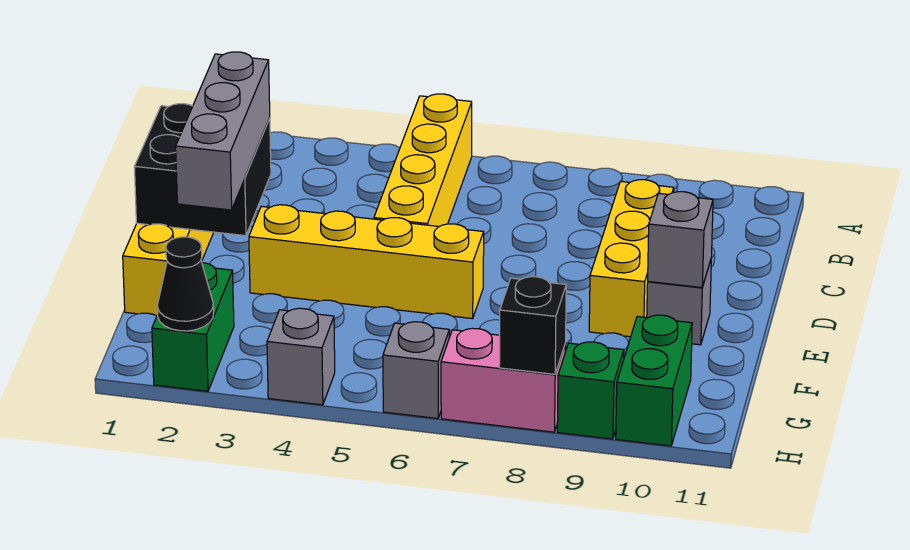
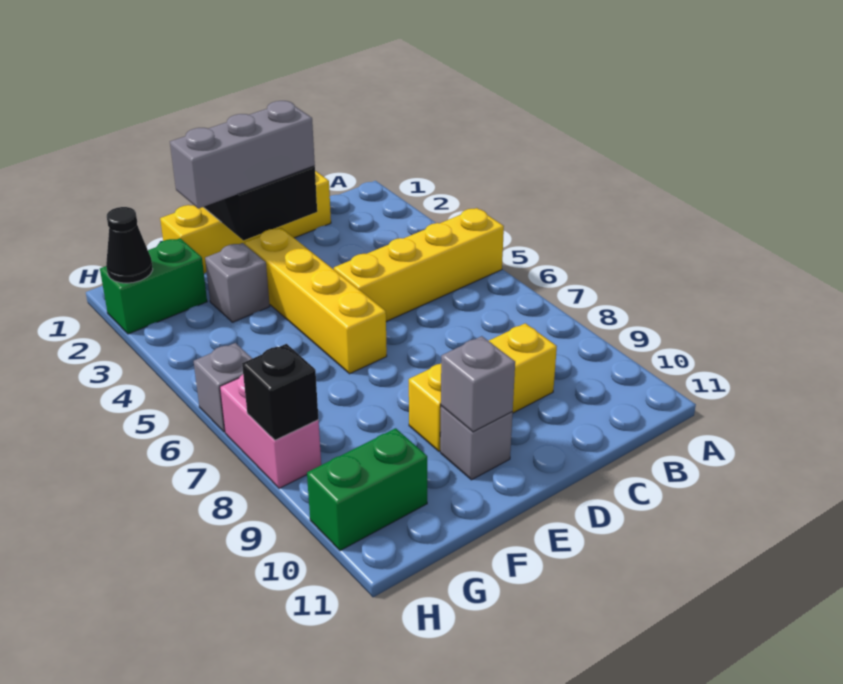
grey 1x1 brick [267,308,335,405] -> grey 1x1 brick moved to [205,243,270,322]
green 1x1 brick [557,342,624,439] -> none

